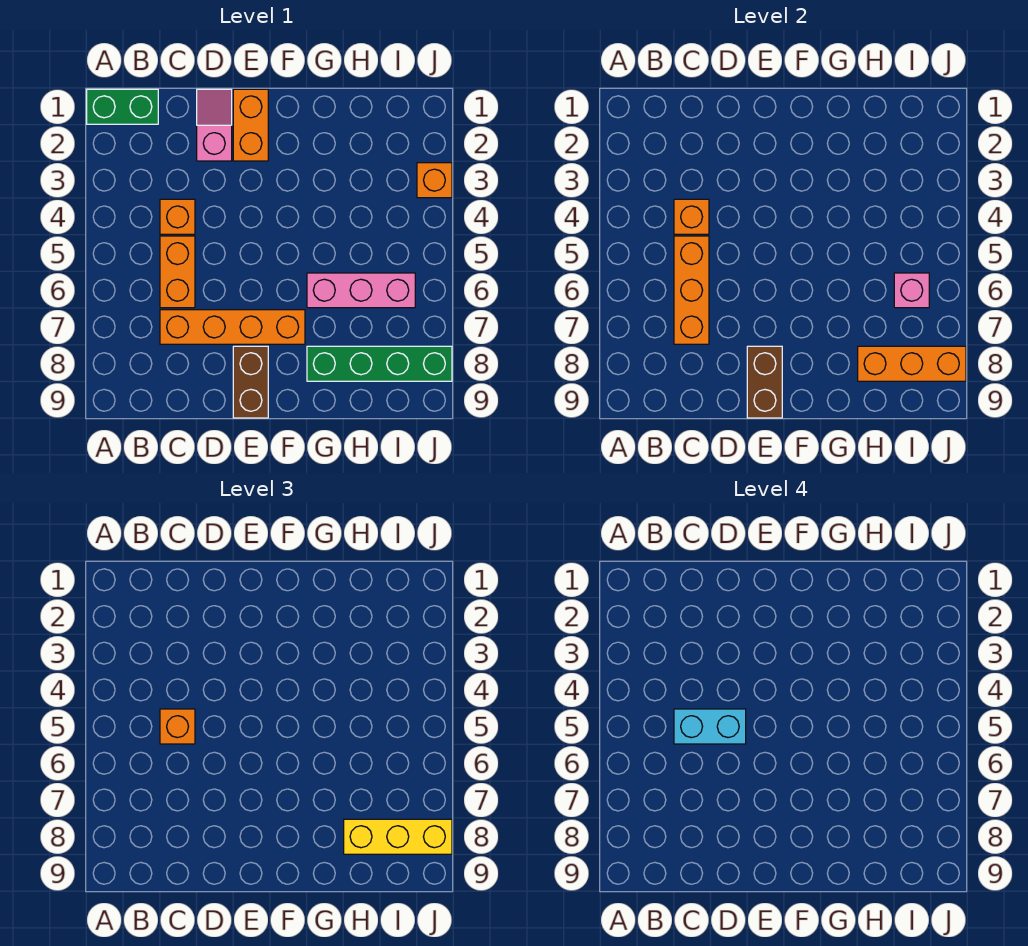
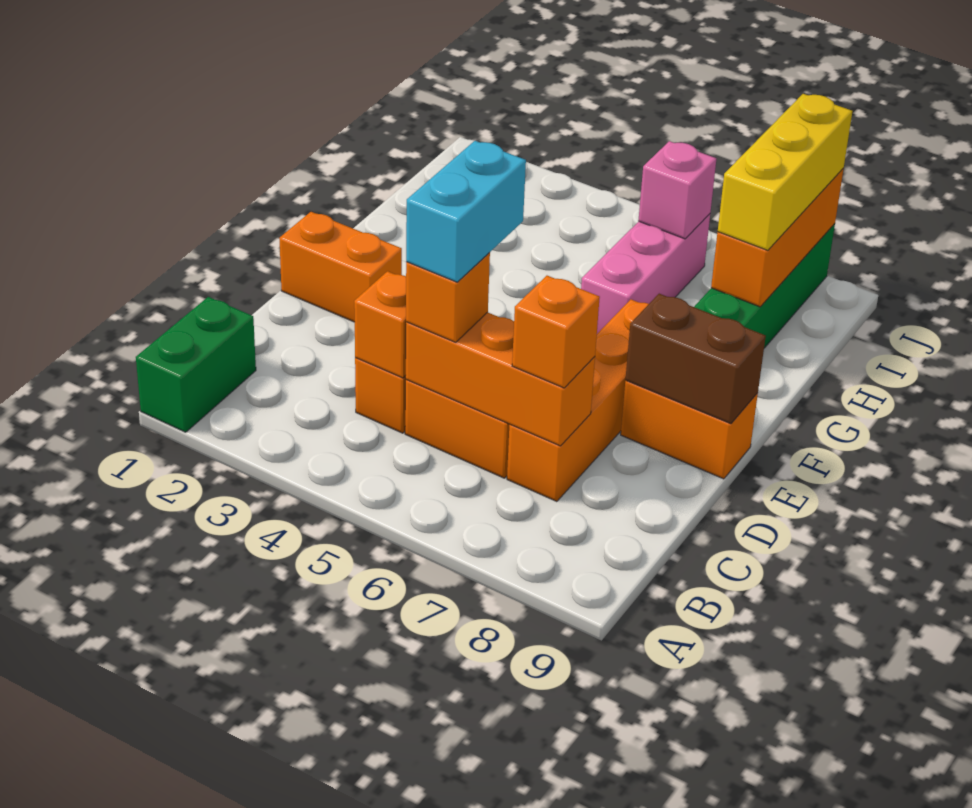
pink 1x2 slope [197,89,232,161] -> none
brown 1x2 brick [233,346,268,418] -> orange 1x2 brick [621,381,758,479]
orange 1x1 brick [417,163,452,198] -> orange 1x1 brick moved to [512,276,600,388]

